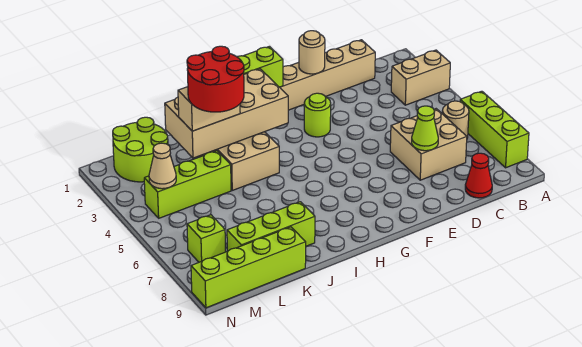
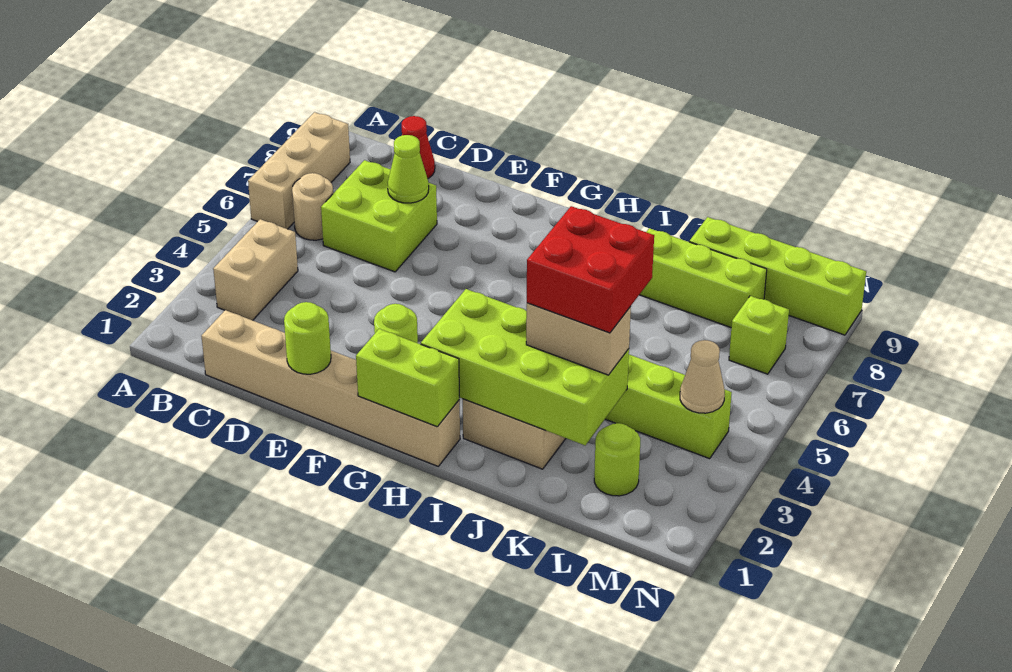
tan 1x2 brick [391,50,450,105] -> tan 1x2 brick turned to [213,219,298,320]
lime 1x3 brick [460,91,529,168] -> tan 1x3 brick [248,112,350,229]
tan 2x2 brick [390,109,467,180] -> lime 2x2 brick [321,160,437,272]
tan 1x1 round brick [299,31,325,74] -> lime 1x1 round brick [284,302,331,374]
tan 2x4 brick [165,69,288,158] -> lime 2x4 brick [421,289,629,445]
red 2x2 round brick [187,46,244,112] -> red 2x2 brick [527,206,654,333]
lime 2x2 round brick [113,117,168,182] -> lime 1x1 round brick [594,423,640,496]

